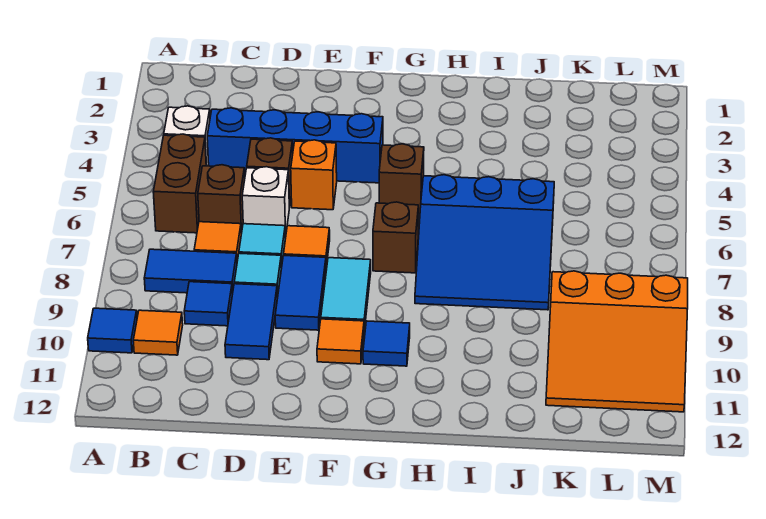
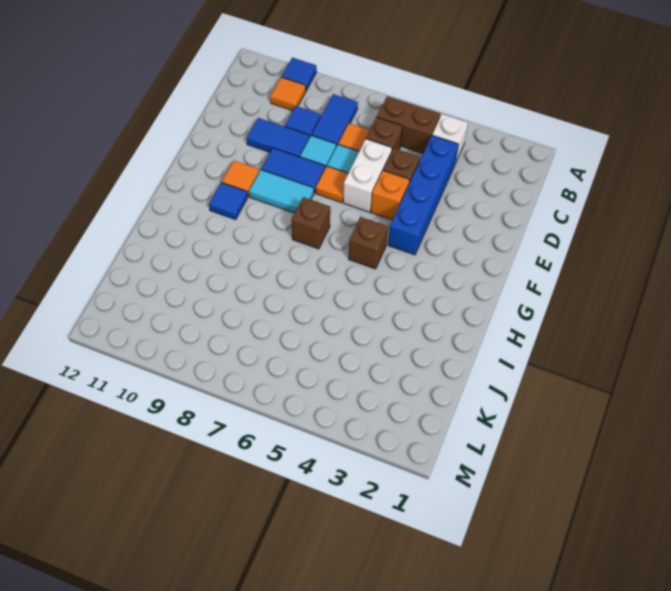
white 1x1 brick [242,167,289,237] -> white 1x2 brick [343,139,392,212]
blue 3x3 slope [415,175,554,310] -> none
orange 3x3 slope [546,271,688,412] -> none

